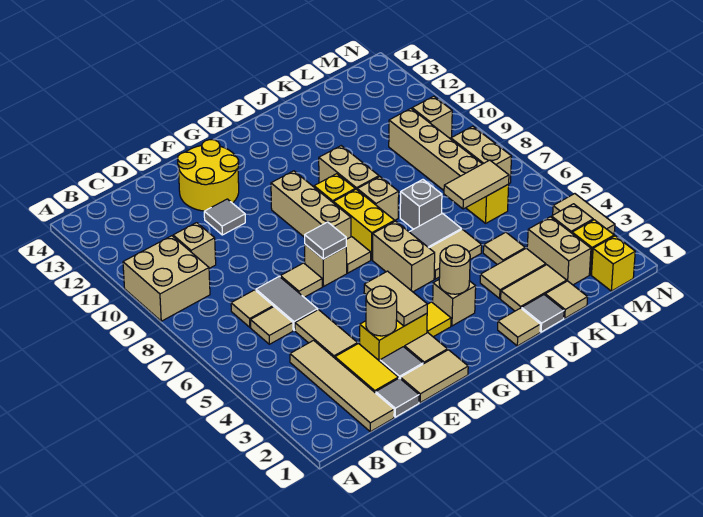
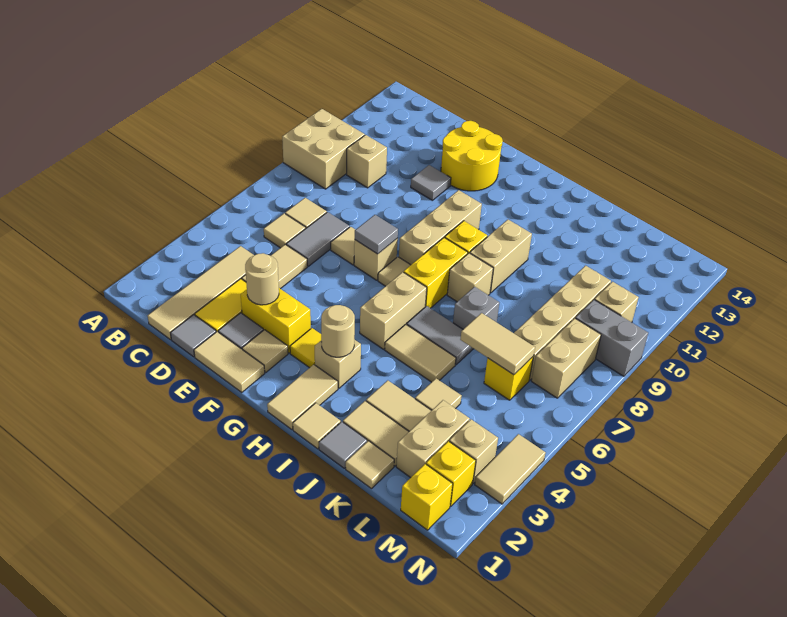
tan 1x2 tile [364,271,427,326] -> tan 1x2 tile moved to [267,365,338,430]
none -> grey 1x2 brick [576,300,648,376]

